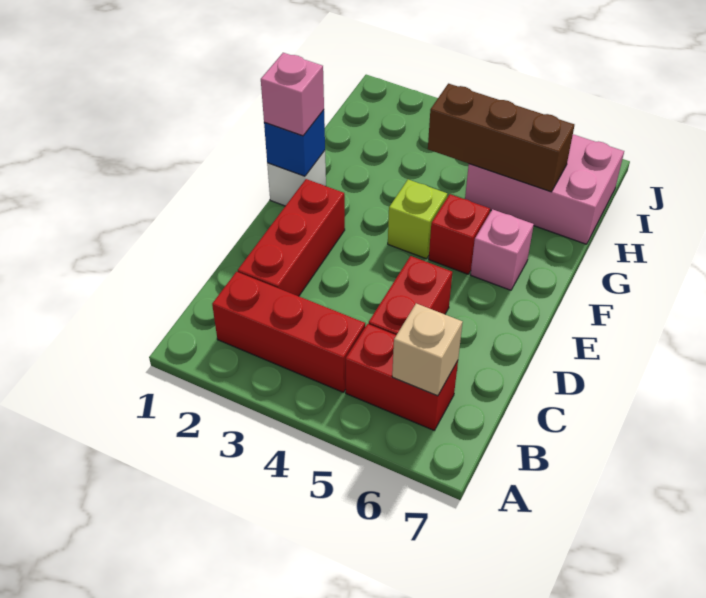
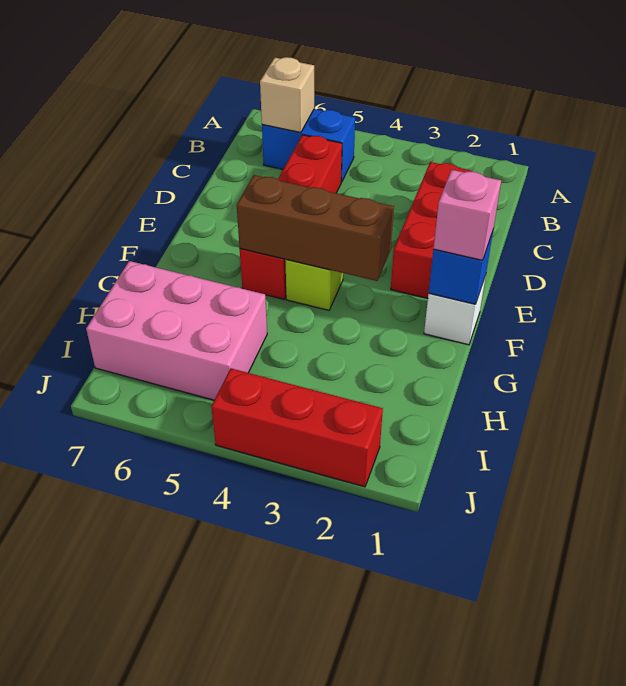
red 1x3 brick [212,272,365,392] -> red 1x3 brick moved to [211,368,383,487]
red 1x2 brick [345,324,458,430] -> blue 1x2 brick [262,109,355,182]
pink 1x1 brick [470,209,534,290] -> none
brown 1x3 brick [428,84,574,192] -> brown 1x3 brick moved to [237,175,394,281]

